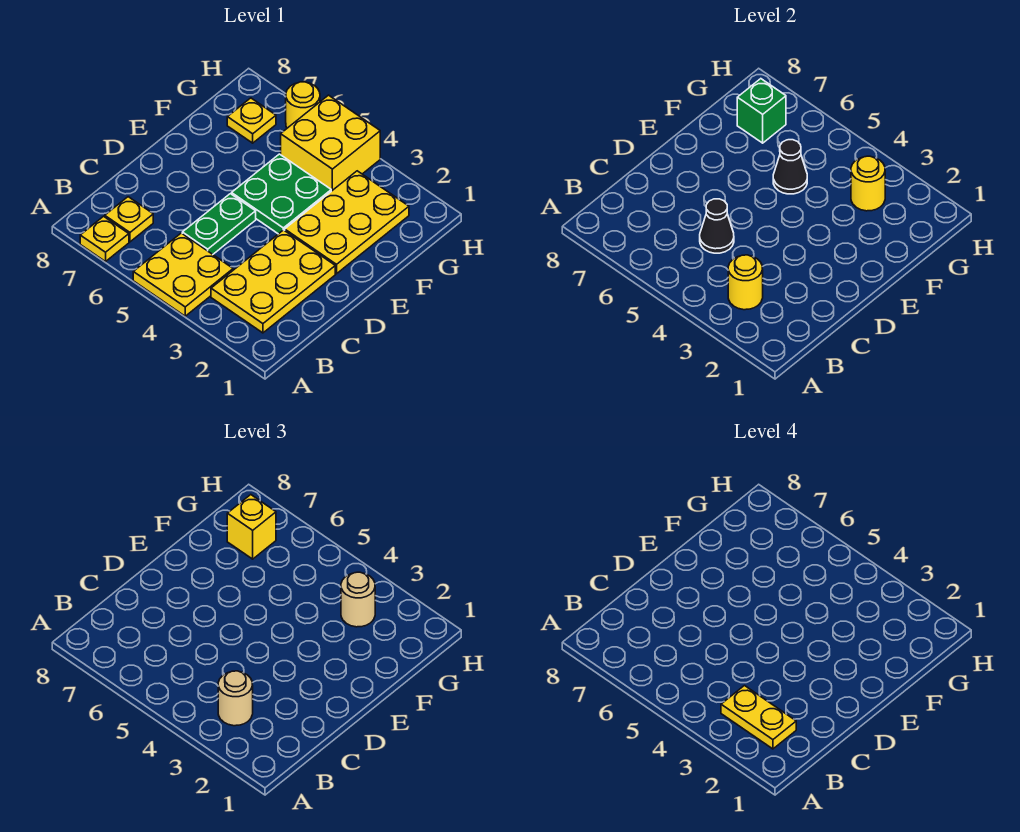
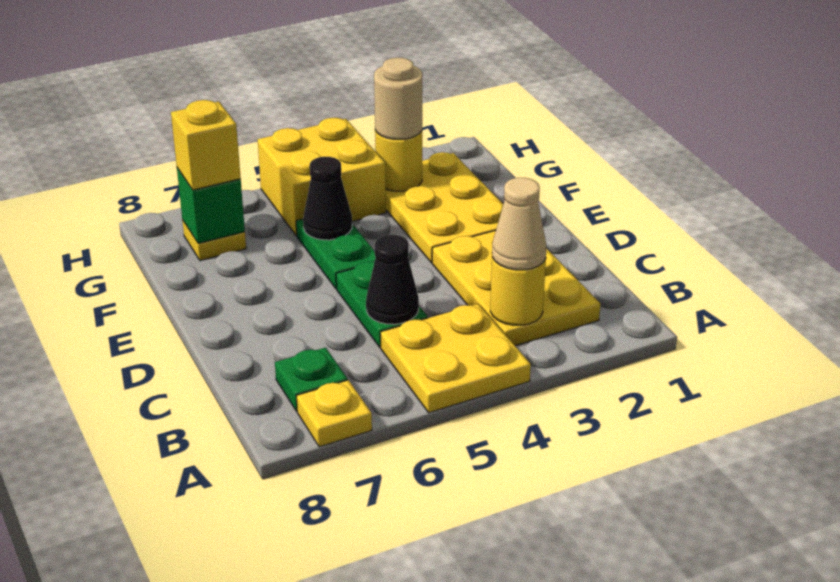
yellow 1x2 plate [721,686,796,749] -> none
tan 1x1 round brick [218,671,253,726] -> tan 1x1 cone [492,178,546,270]
yellow 1x1 plate [105,197,153,242] -> green 1x1 plate [275,348,348,411]
green 2x2 plate [232,154,331,234] -> green 1x2 plate [296,219,376,289]
yellow 1x1 round brick [286,82,320,128] -> none

